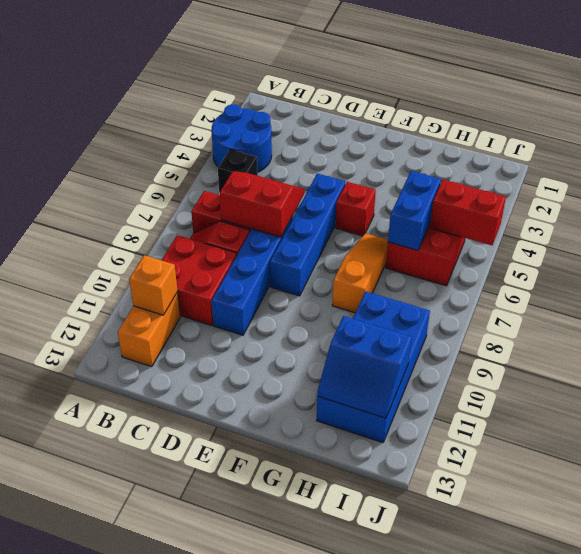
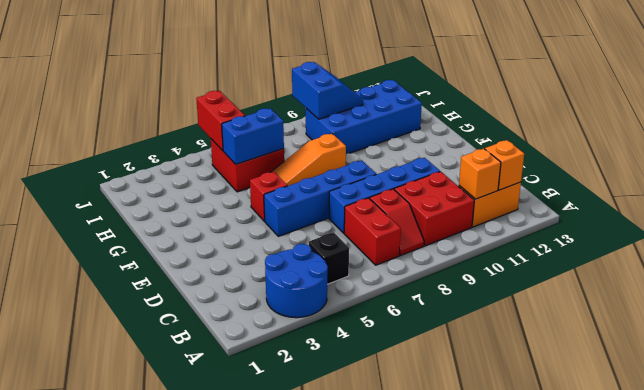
none -> orange 1x1 brick [485,140,524,190]
red 2x2 slope [220,171,304,237] -> none
blue 2x2 slope [317,316,412,418] -> blue 2x2 slope moved to [292,62,363,119]

